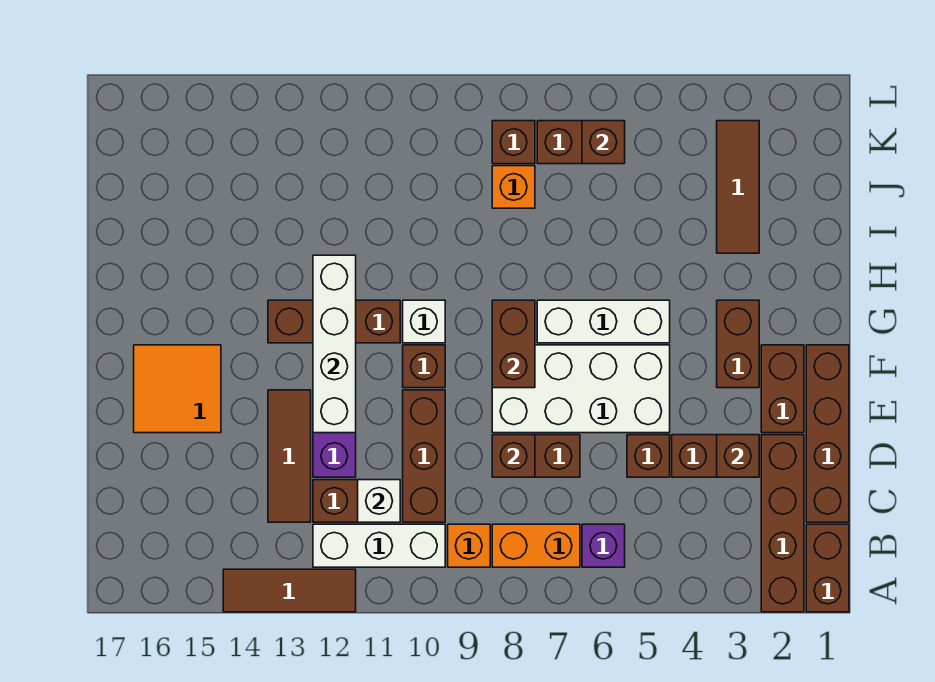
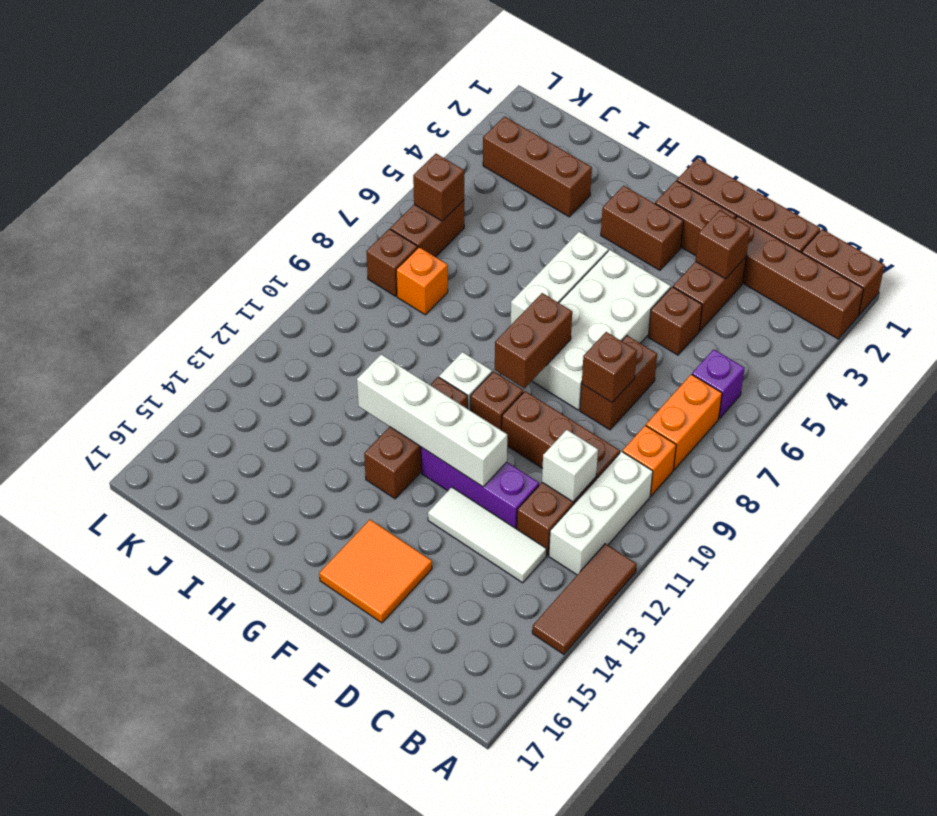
brown 1x3 tile [268,390,311,522] -> white 1x3 tile [428,487,546,583]
brown 1x2 brick [492,300,535,388] -> brown 1x2 brick turned to [495,293,572,388]
brown 1x3 tile [717,121,759,253] -> brown 1x3 brick [483,117,592,217]

